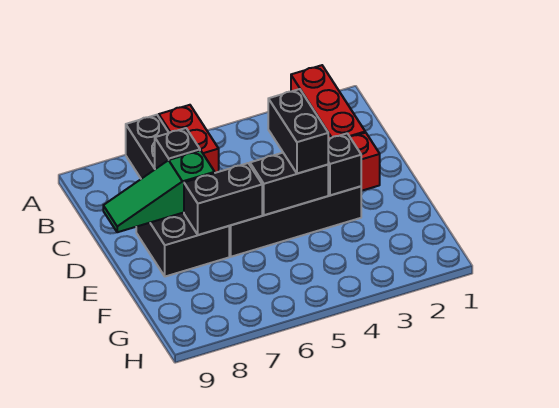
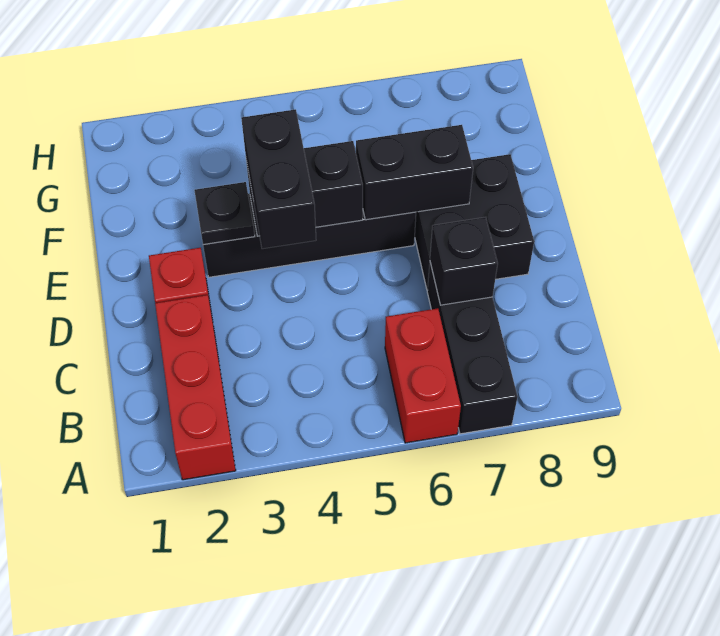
green 1x3 slope [103,150,215,232] -> none
black 1x1 brick [328,133,361,195] -> black 1x1 plate [194,182,255,245]

